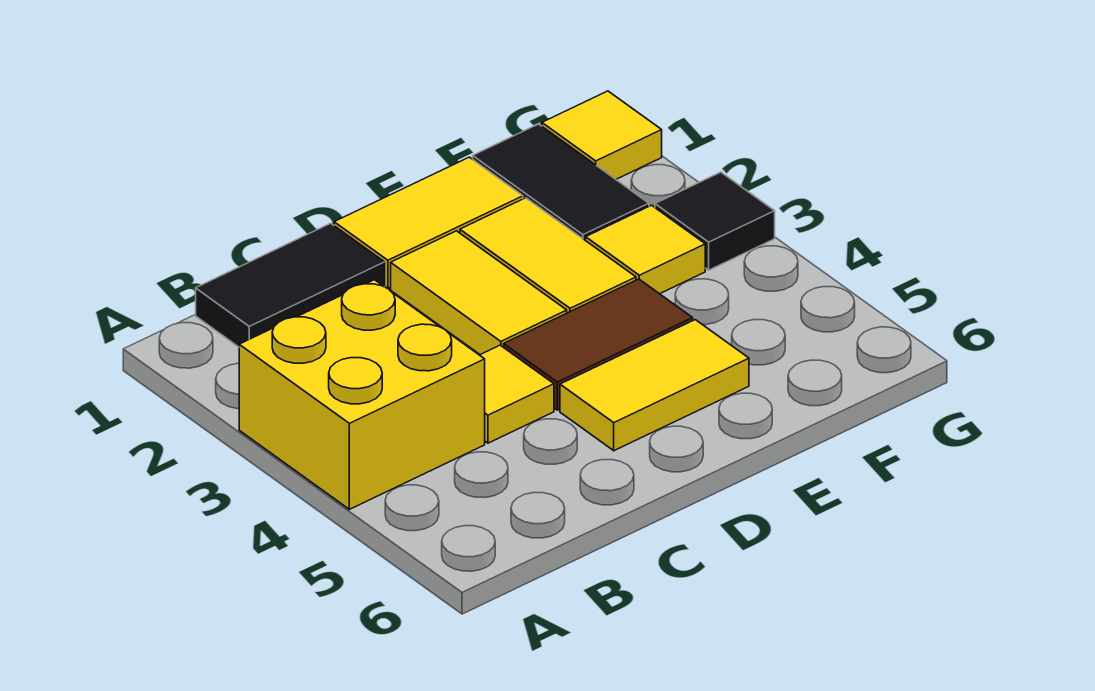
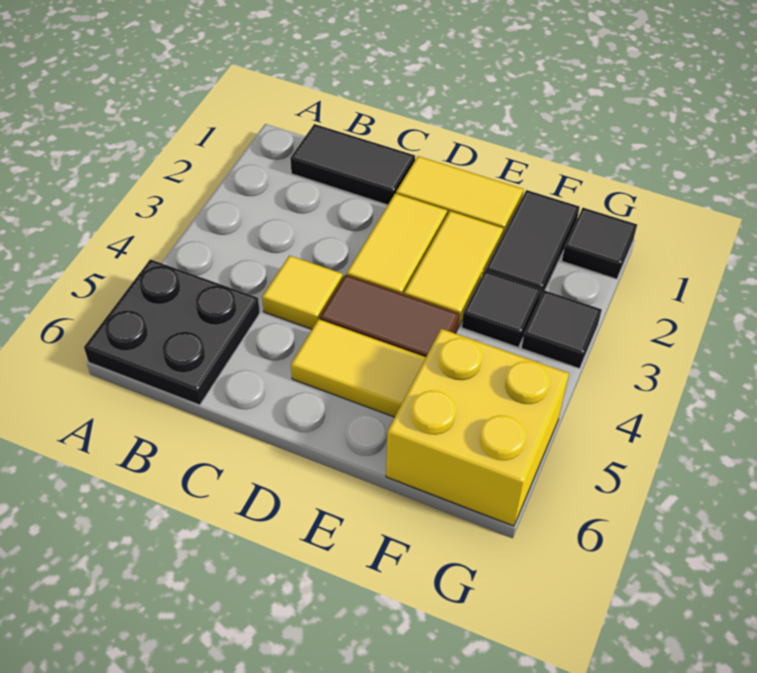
yellow 2x2 brick [239,280,485,509] -> yellow 2x2 brick moved to [386,329,569,526]
none -> black 2x2 plate [84,259,260,405]
yellow 1x1 tile [586,205,705,294] -> black 1x1 tile [462,271,541,347]
yellow 1x1 tile [542,91,662,179] -> black 1x1 tile [562,208,637,279]

